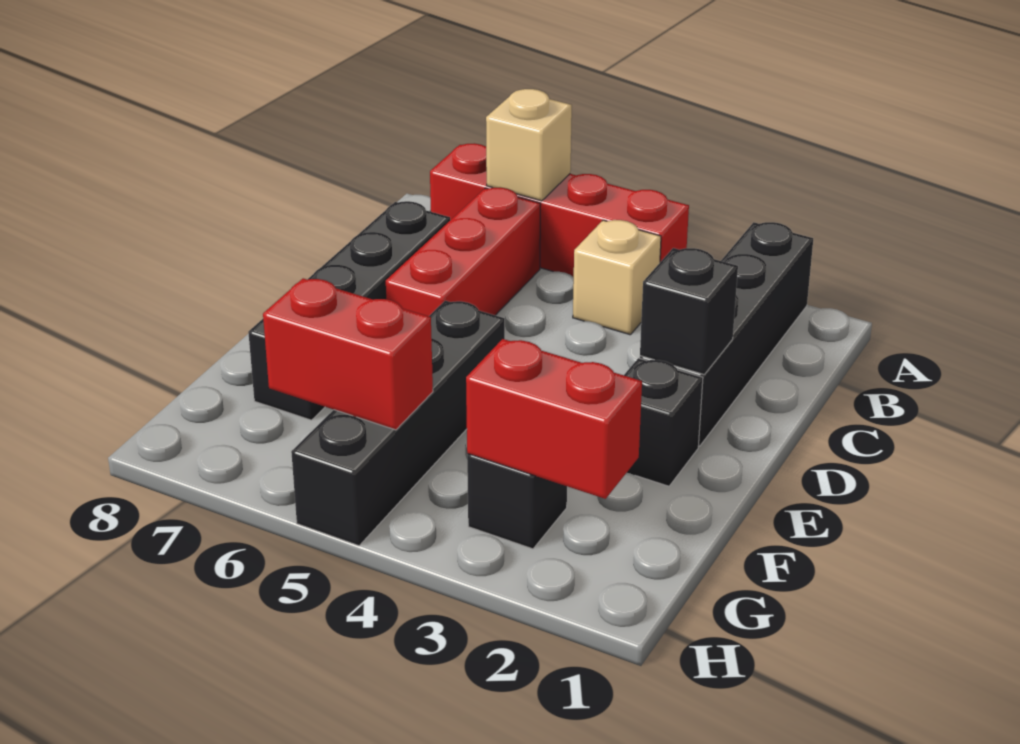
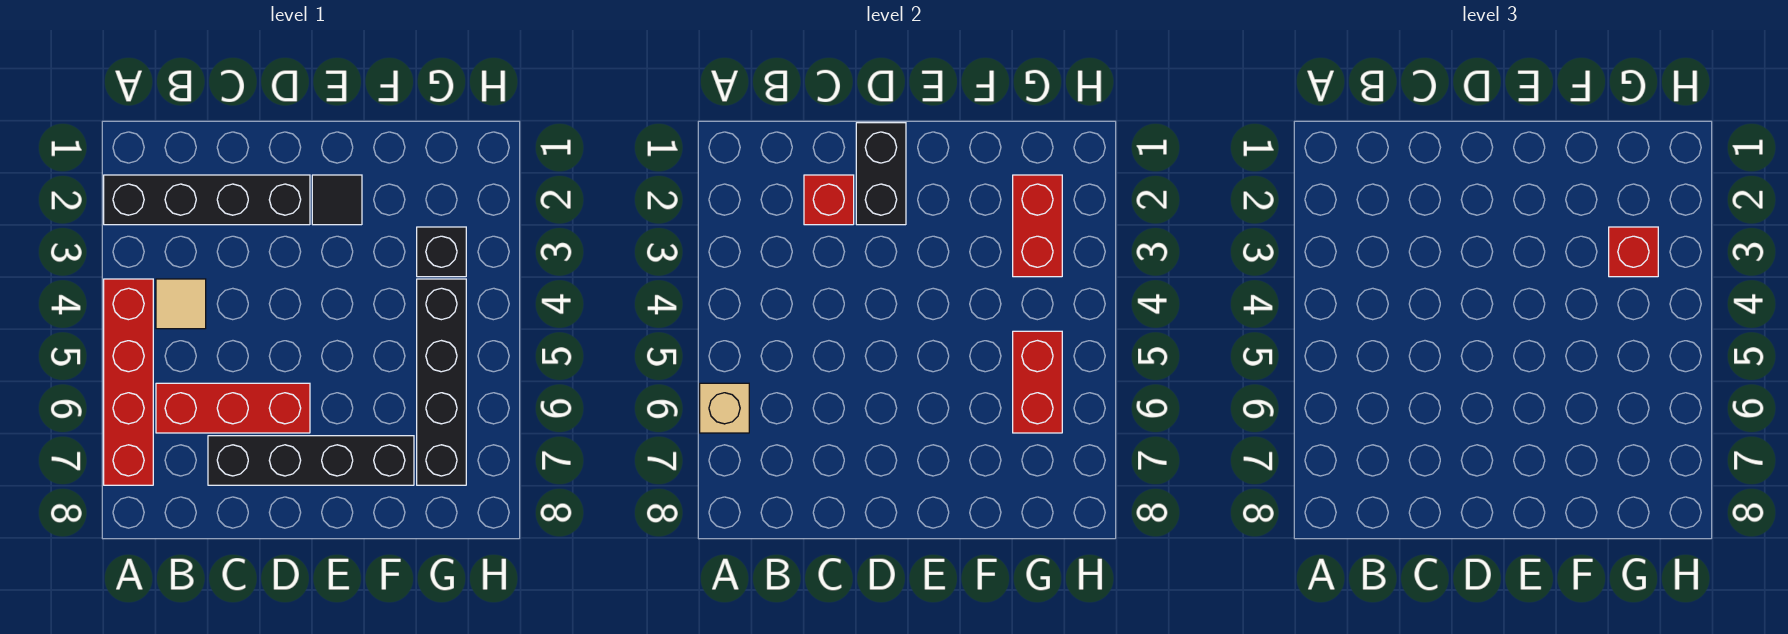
tan 1x1 brick [573,220,661,335] -> tan 1x1 tile [156,279,206,329]
none -> red 1x1 brick [804,175,854,225]
black 1x1 brick [640,248,738,375] -> black 1x2 brick [856,123,906,225]
black 1x1 brick [624,358,703,486] -> black 1x1 tile [312,175,362,225]
black 1x4 brick [291,301,505,546] -> black 1x4 brick turned to [417,279,466,485]
none -> red 1x1 brick [1609,227,1658,277]

